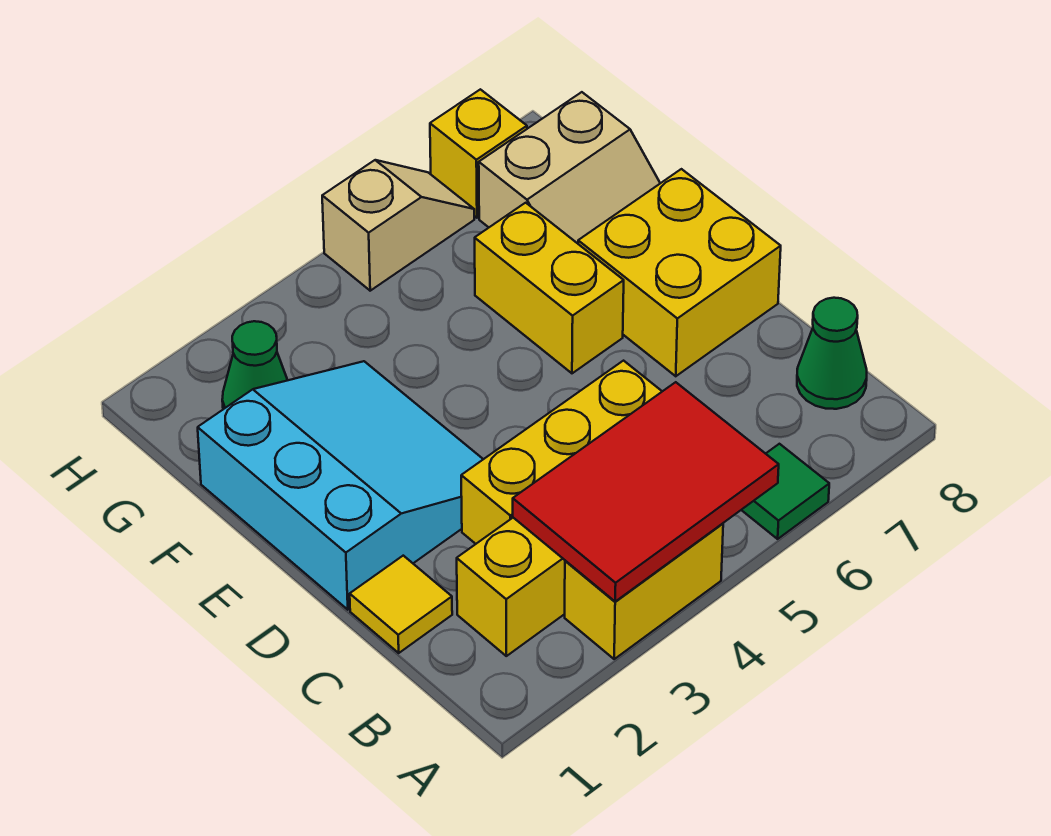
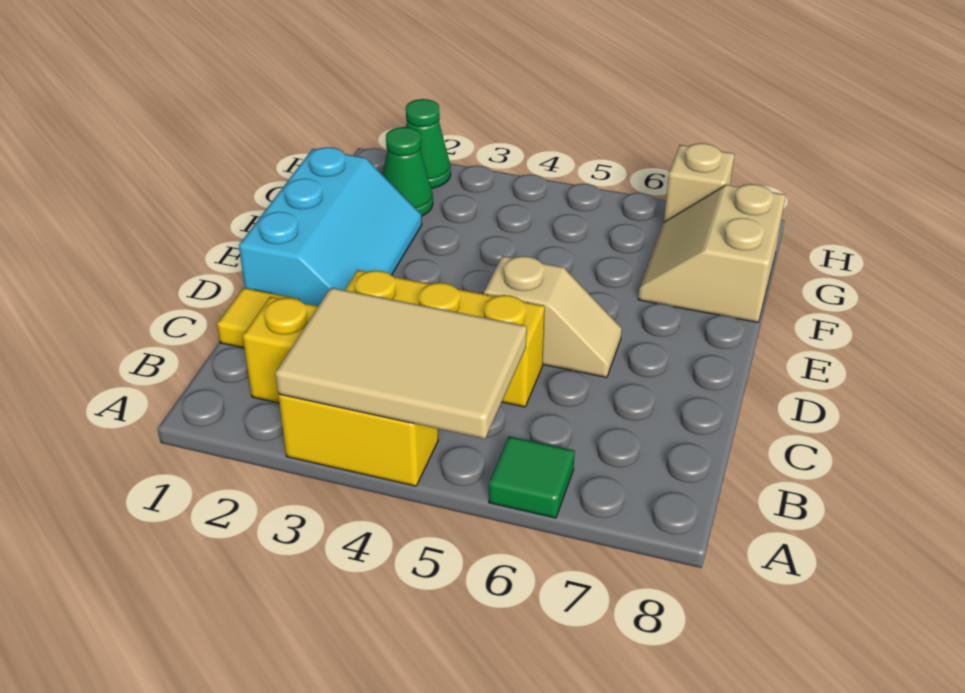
red 2x3 tile [513,382,779,601] -> tan 2x3 tile [275,288,527,439]
green 1x1 cone [797,298,867,409] -> green 1x1 cone moved to [406,99,451,188]
cyan 3x3 slope [198,361,483,610] -> cyan 2x3 slope [239,147,422,306]
yellow 2x2 brick [578,169,781,376] -> none
yellow 1x2 brick [475,203,624,373] -> none
tan 2x2 slope [479,92,660,243] -> tan 2x2 slope turned to [638,184,786,322]
tan 1x2 slope [322,160,474,291] -> tan 1x2 slope moved to [484,256,622,377]
yellow 1x1 brick [430,89,527,218] -> tan 1x1 brick [664,143,734,222]

